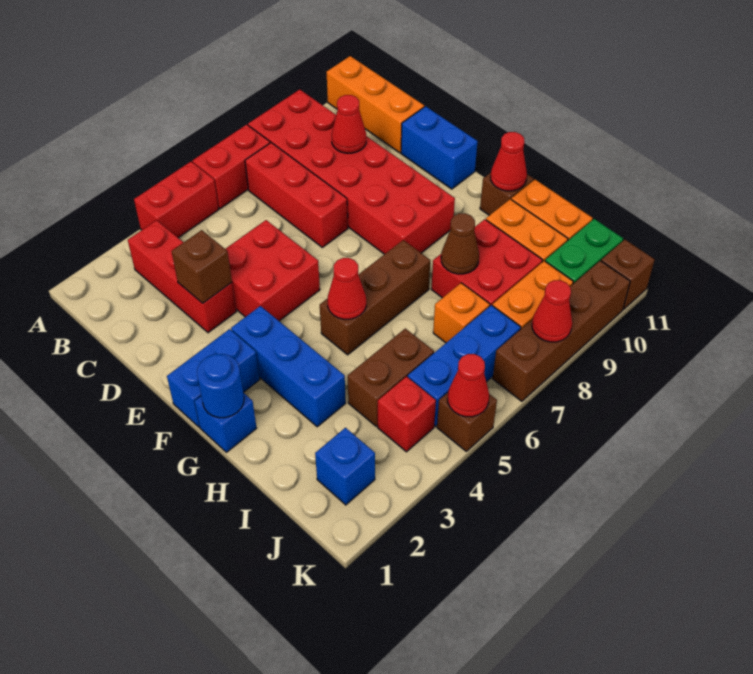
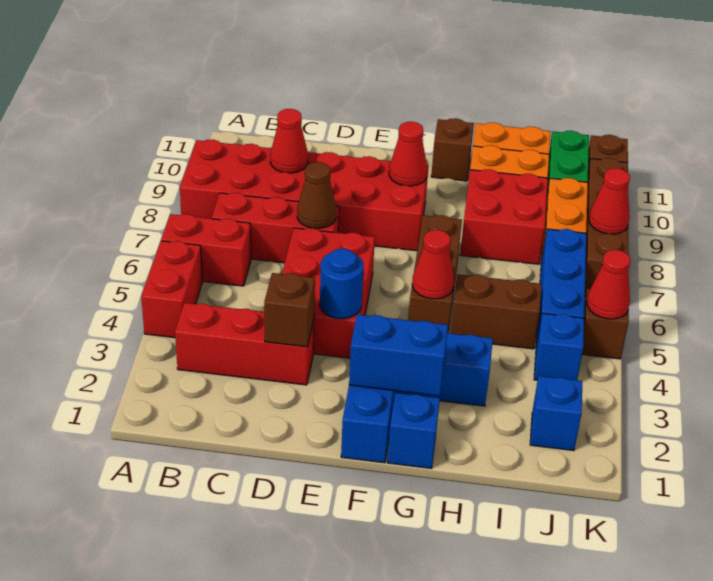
red 1x2 brick [193,125,270,209] -> red 1x2 brick turned to [161,214,251,286]
orange 1x3 brick [327,56,424,153] -> none
red 2x2 brick [226,220,320,321] -> red 2x3 brick [282,228,375,358]
blue 1x2 brick [401,106,478,189] -> blue 1x2 brick moved to [349,314,448,396]
blue 1x1 round brick [197,354,244,418] -> blue 1x1 round brick moved to [320,249,364,319]
red 1x1 cone [491,132,527,191] -> red 1x1 cone moved to [389,122,427,186]
brown 1x1 cone [441,213,479,274] -> brown 1x1 cone moved to [297,162,336,228]
brown 1x2 brick [348,328,434,426] -> brown 1x2 brick turned to [451,274,542,349]
orange 1x1 brick [433,283,490,343] -> none
red 1x1 brick [378,377,436,452] -> blue 1x1 brick [534,313,584,380]

